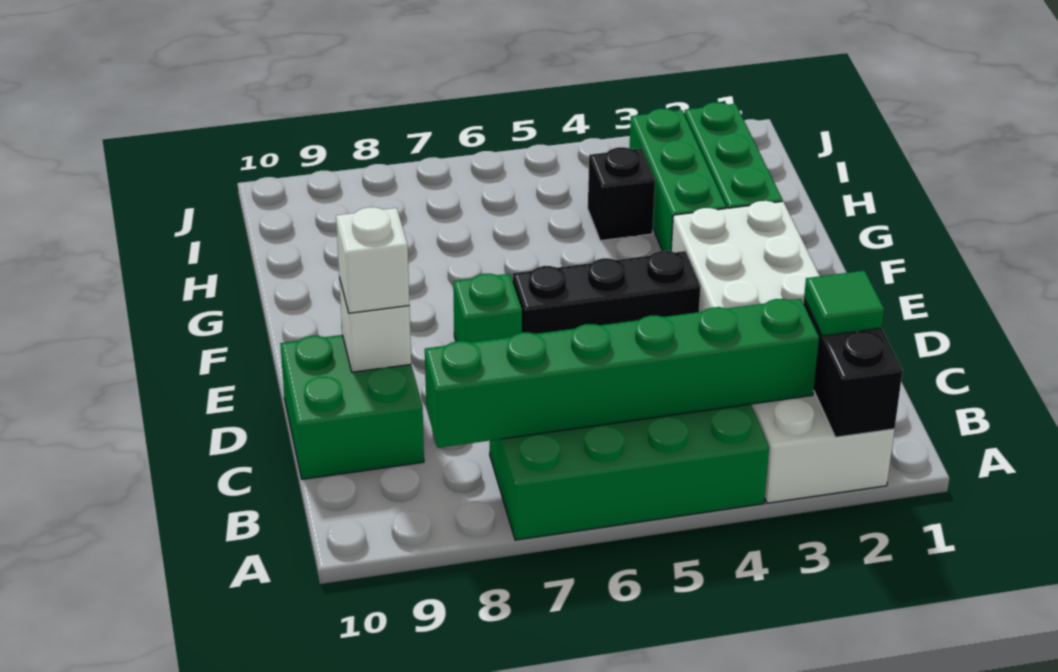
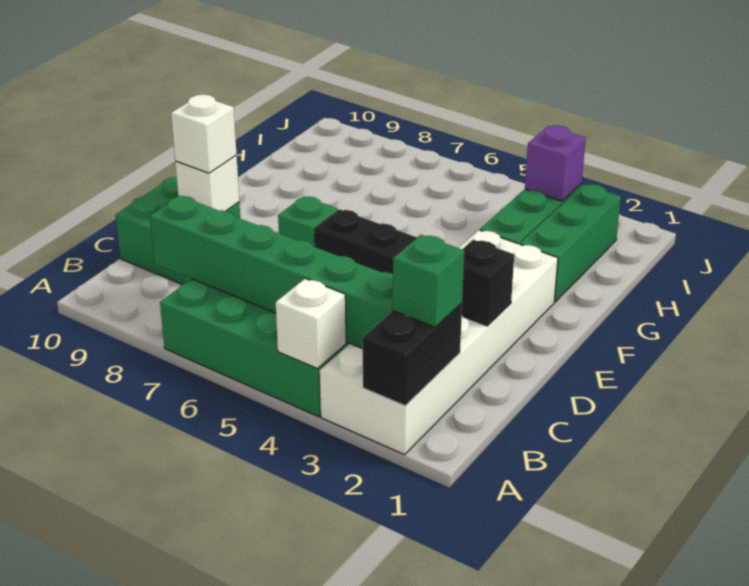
none -> white 1x1 brick [276,279,346,369]
green 1x1 tile [804,271,884,336] -> green 1x1 brick [393,235,464,327]
black 1x1 brick [588,147,655,241] -> black 1x1 brick moved to [462,240,514,326]
none -> purple 1x1 brick [525,126,586,201]

